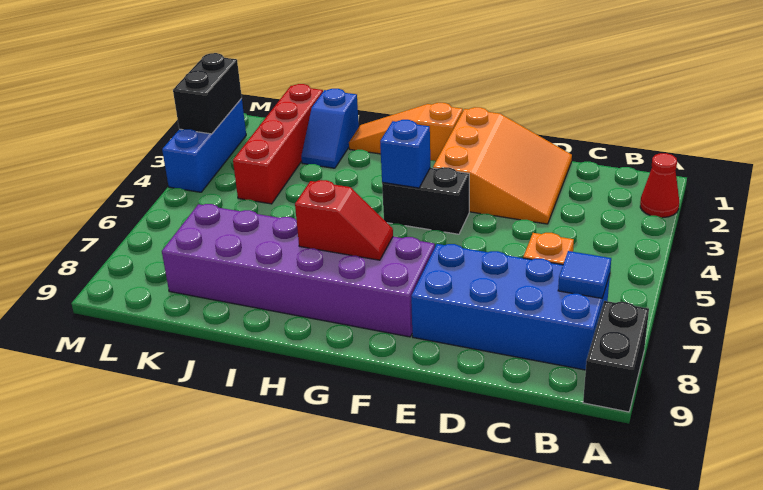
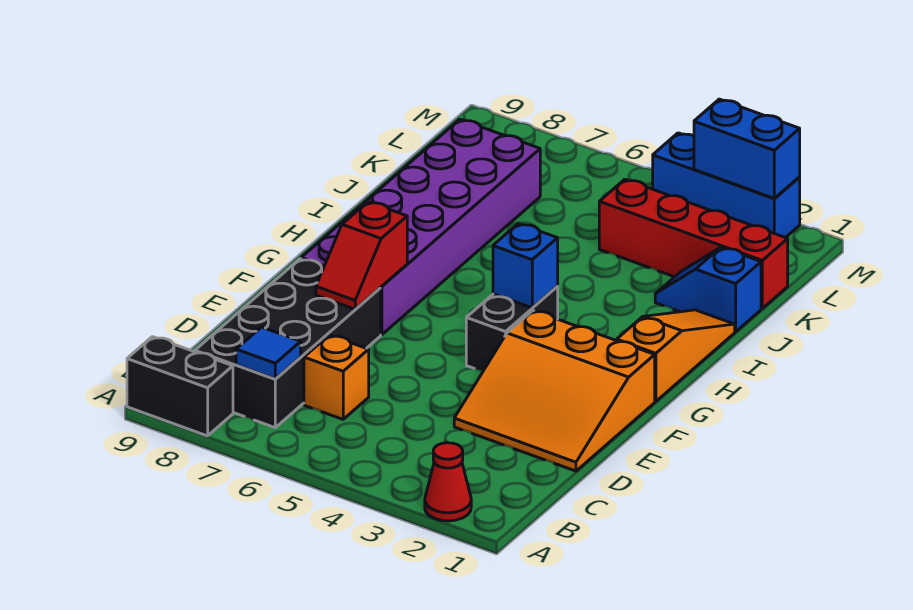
blue 2x4 brick [411,244,610,370] -> black 2x4 brick [195,259,381,428]
red 1x2 slope [295,180,393,260] -> red 1x2 slope moved to [316,202,407,309]
black 1x2 brick [173,53,242,134] -> blue 1x2 brick [694,99,800,199]

